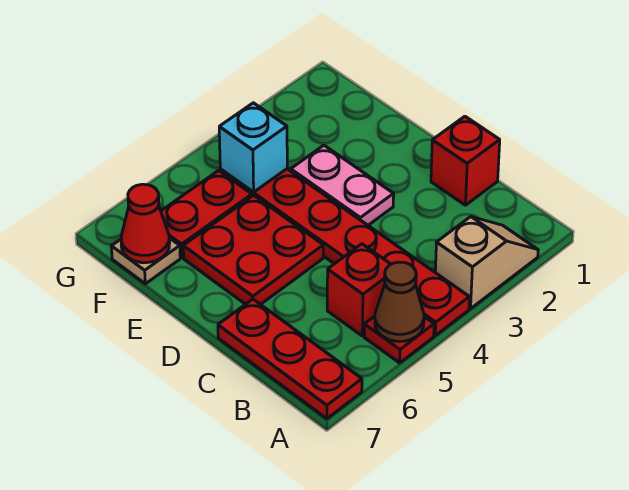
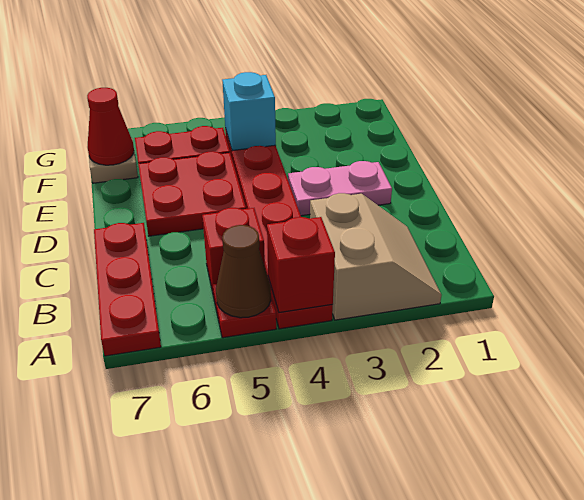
tan 1x2 slope [435,217,538,309] -> tan 2x2 slope [310,193,441,320]
red 1x1 brick [431,116,500,205] -> red 1x1 brick moved to [267,217,335,313]
pink 1x2 plate [291,145,394,225] -> pink 1x2 plate turned to [288,161,392,216]

